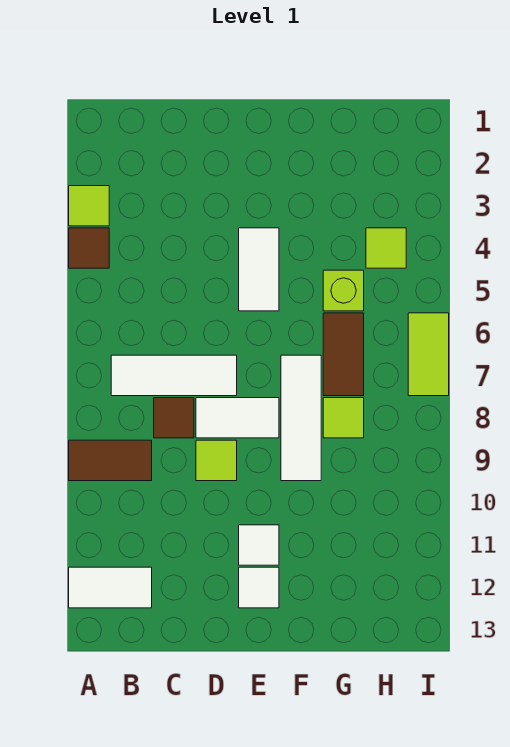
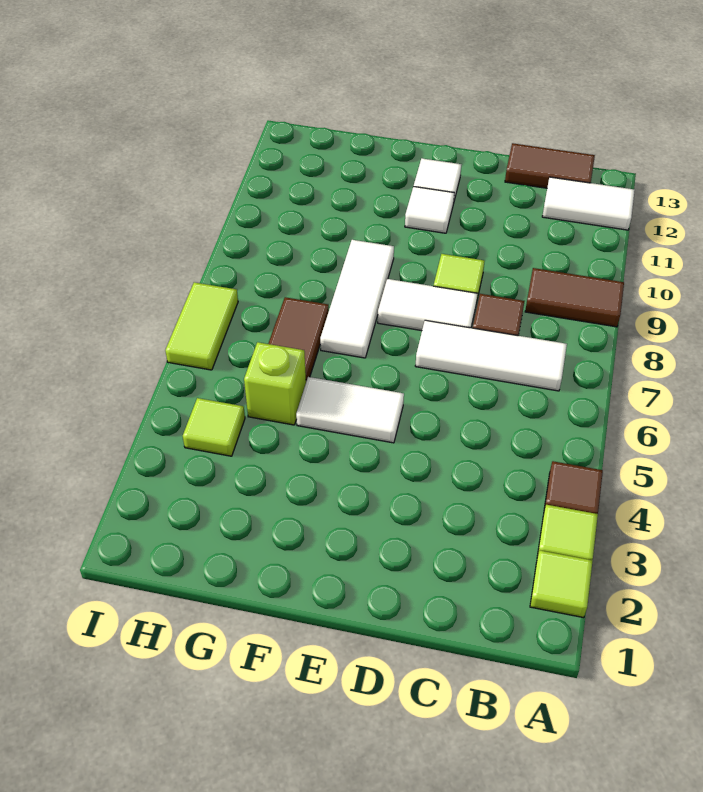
none -> brown 1x2 tile [505,143,595,188]
white 1x2 tile [239,228,279,311] -> white 1x2 tile turned to [296,377,404,443]
lime 1x1 tile [323,398,364,438] -> lime 1x1 tile moved to [530,550,593,618]

